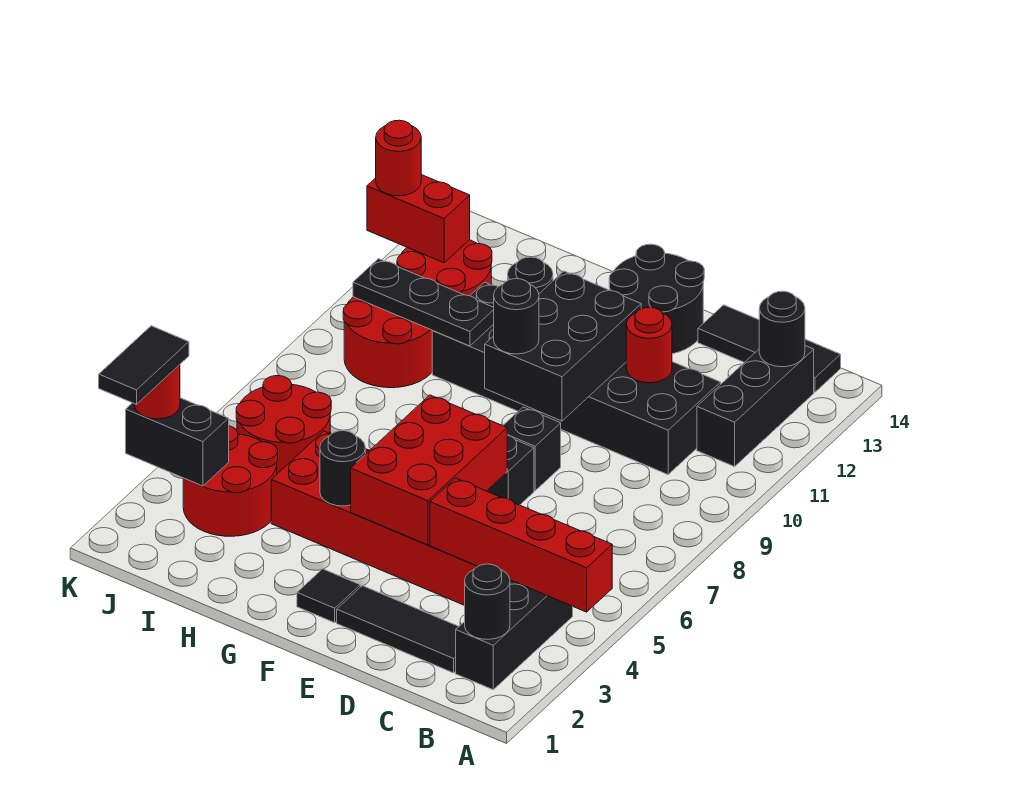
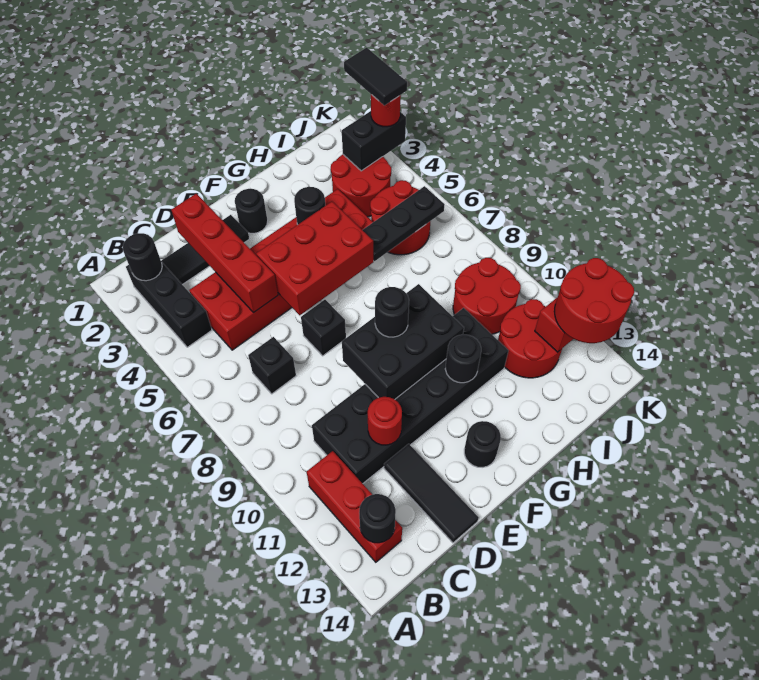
red 1x4 brick [430,478,612,612] -> red 1x4 brick turned to [171,194,278,312]
black 1x3 brick [697,346,814,467] -> red 1x3 brick [307,451,402,562]
black 1x3 tile [698,305,841,392] -> black 1x3 tile turned to [384,444,479,543]
red 2x3 brick [351,395,507,545] -> red 2x3 brick turned to [256,202,373,315]
black 1x1 brick [503,407,561,491] -> black 1x1 brick moved to [248,337,296,394]
black 2x3 brick [485,271,641,421] -> black 2x3 brick turned to [342,284,464,399]
black 2x2 round brick [609,244,704,354] -> black 1x1 round brick [464,421,501,468]
black 1x1 tile [297,569,360,623] -> black 1x1 round brick [235,189,268,233]
black 1x3 plate [353,259,494,346] -> black 1x3 plate moved to [363,186,445,261]
red 1x1 round brick [376,120,421,196] -> red 2x2 round brick [554,258,634,343]

